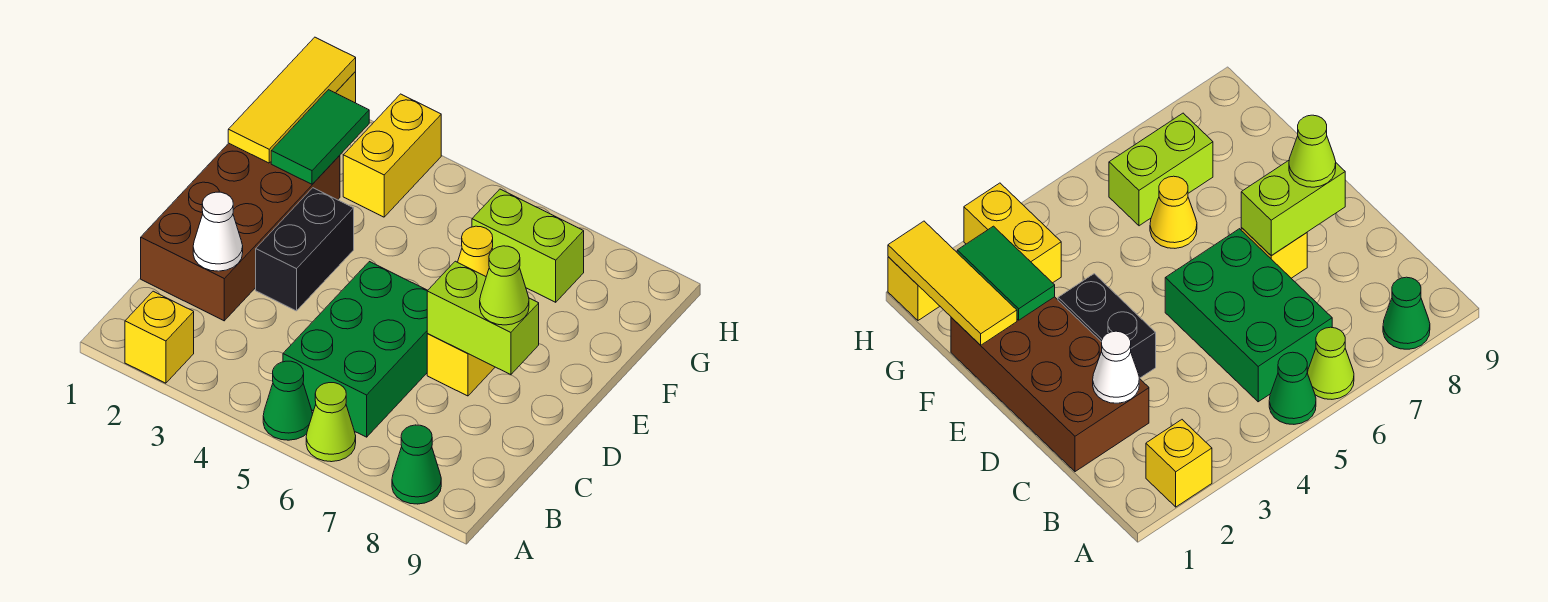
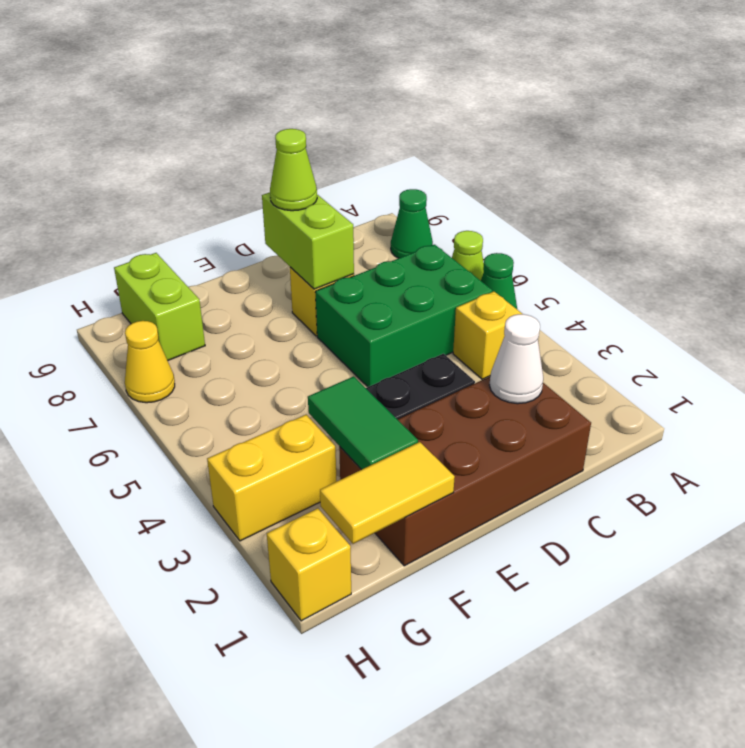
yellow 1x1 brick [125,291,194,383] -> yellow 1x1 brick moved to [453,291,522,379]
yellow 1x3 tile [228,37,356,163] -> yellow 1x2 tile [320,442,455,544]
green 1x2 tile [271,90,369,184] -> green 1x2 tile turned to [308,376,418,470]
yellow 1x1 cone [458,226,493,276] -> yellow 1x1 cone moved to [125,321,175,403]
lime 1x2 brick [472,189,584,302] -> lime 1x2 brick moved to [114,253,205,361]

